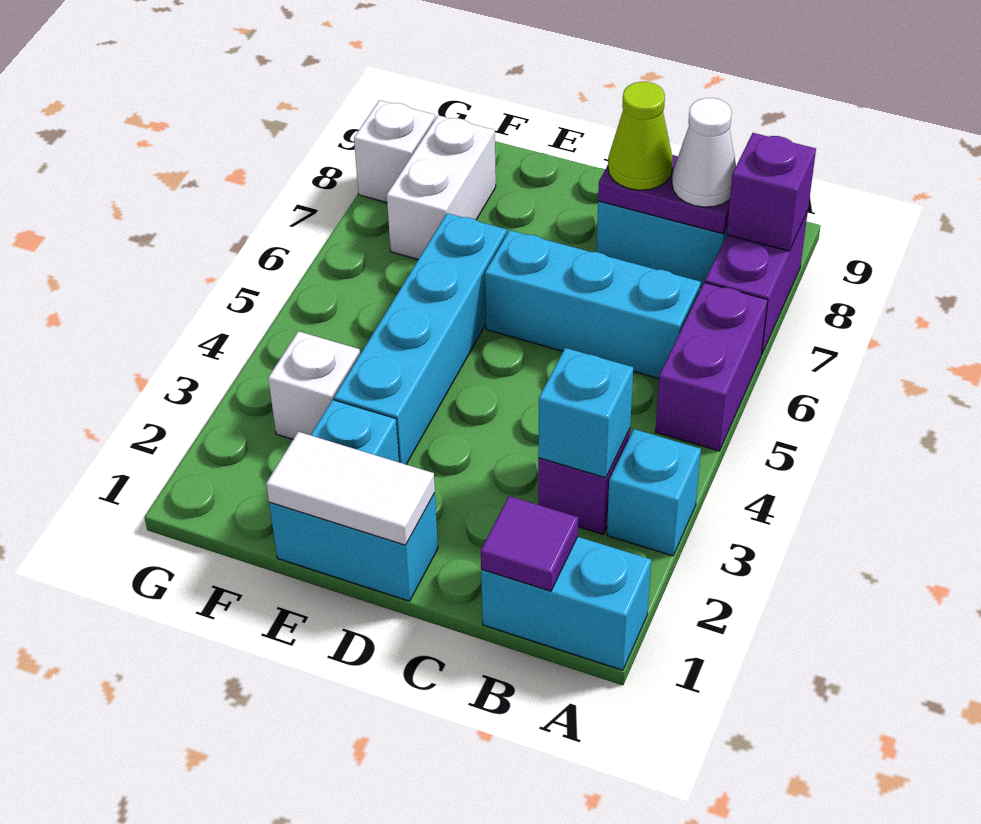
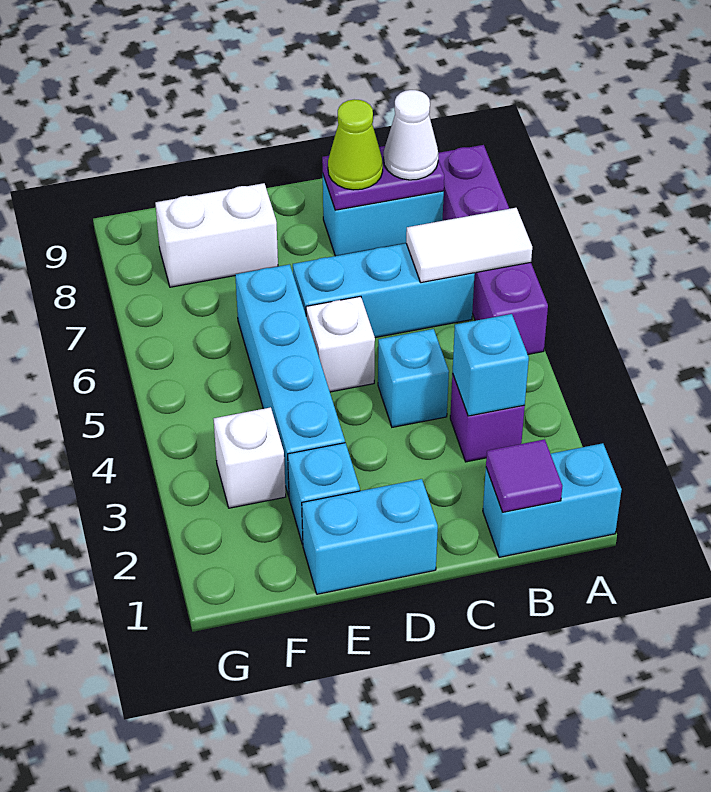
cyan 1x1 brick [607,429,701,556] -> cyan 1x1 brick moved to [378,329,449,427]
purple 1x1 brick [727,133,816,251] -> none
white 1x2 tile [266,432,435,545] -> white 1x2 tile moved to [406,208,532,283]
white 1x2 brick [387,115,496,259] -> white 1x2 brick turned to [155,183,278,287]
white 1x1 brick [354,100,435,202] -> white 1x1 brick moved to [306,296,375,392]

